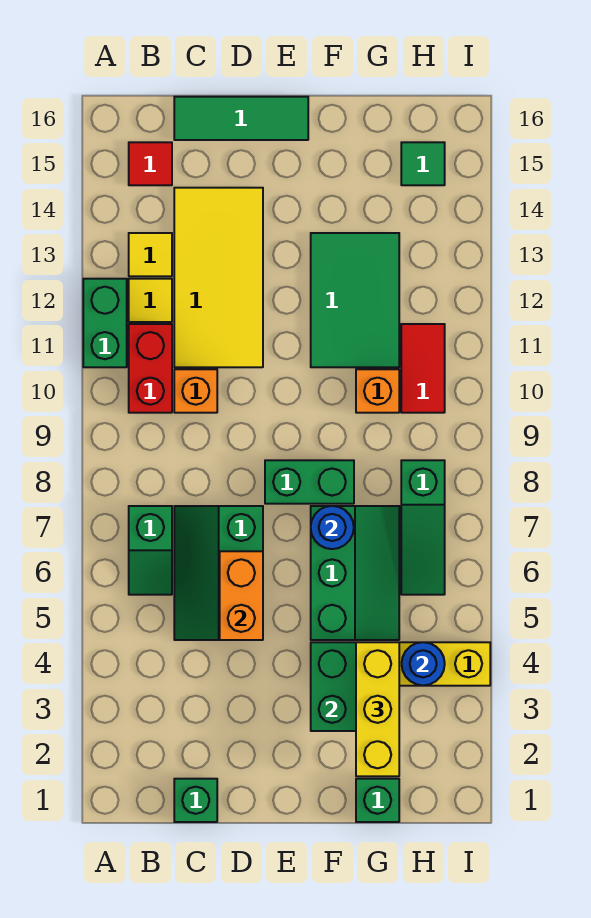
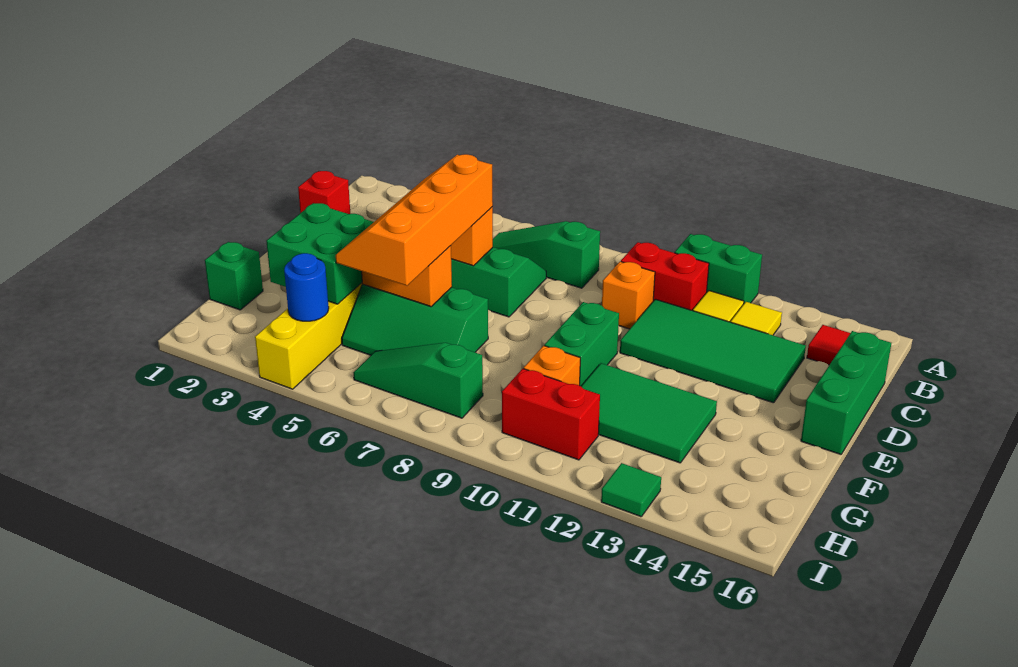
green 1x2 slope [129,506,172,595] -> green 1x3 slope [493,221,600,288]
green 1x1 brick [174,779,217,822] -> red 1x1 brick [298,171,350,214]
yellow 2x4 tile [174,188,263,367] -> green 2x4 tile [620,299,806,403]
green 1x3 tile [174,97,308,140] -> green 1x3 brick [801,331,891,454]
none -> orange 2x4 slope [336,154,493,286]
green 1x2 brick [265,460,354,504] -> green 1x2 brick moved to [545,302,619,386]
none -> orange 1x2 brick [362,246,452,307]
blue 1x1 round brick [311,506,354,549] -> none
yellow 1x3 brick [356,642,399,776] -> none
red 1x2 tile [401,324,445,413] -> red 1x2 brick [502,369,600,460]
green 1x1 tile [401,142,445,185] -> green 1x1 tile moved to [601,463,661,517]

